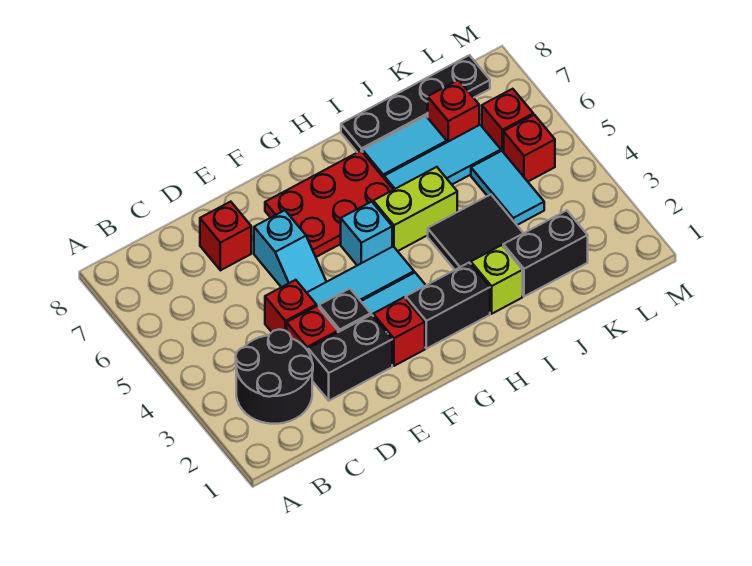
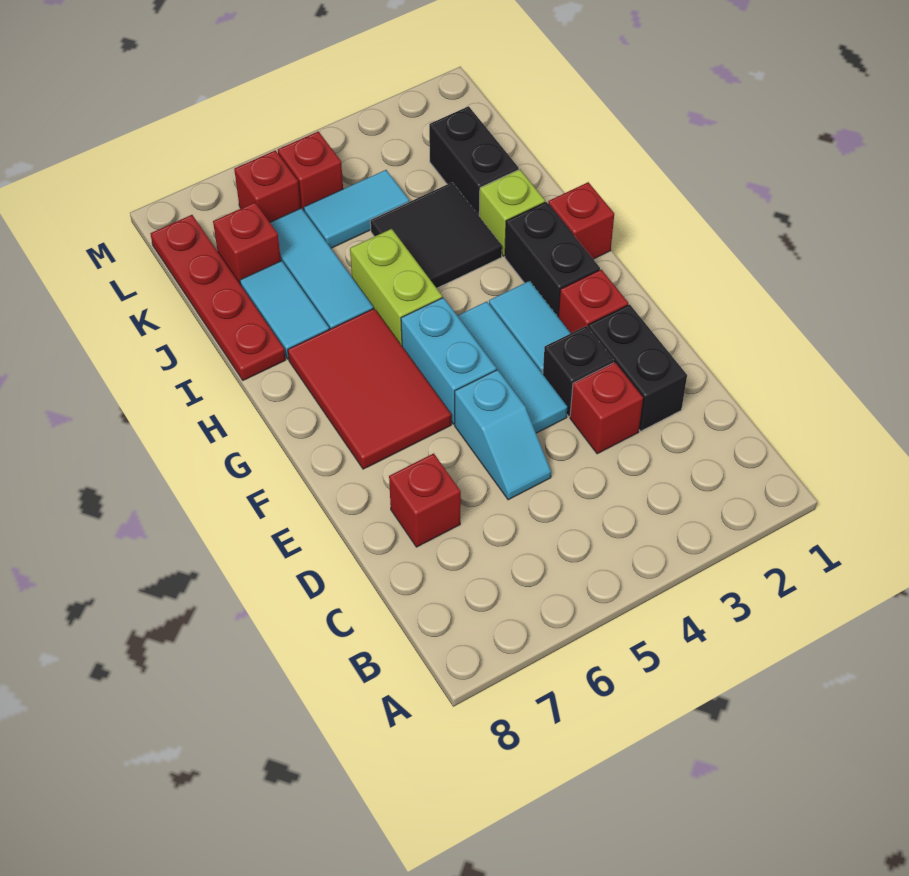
black 2x2 round brick [236,330,313,424] -> none
red 1x1 brick [265,280,316,332] -> red 1x1 brick moved to [548,182,614,259]
cyan 1x2 slope [254,210,326,292] -> cyan 1x2 slope turned to [455,370,551,500]
red 2x3 plate [265,151,393,257] -> red 2x3 tile [288,309,451,469]
cyan 1x1 brick [341,202,392,265] -> cyan 1x2 brick [401,298,496,424]
black 1x4 plate [341,55,490,152] -> red 1x4 plate [150,215,286,380]

